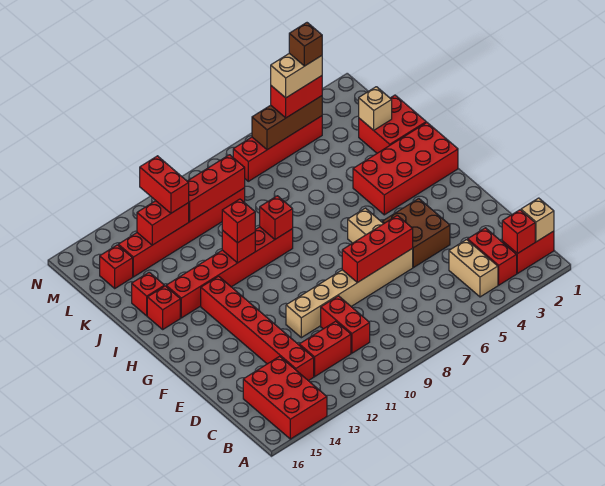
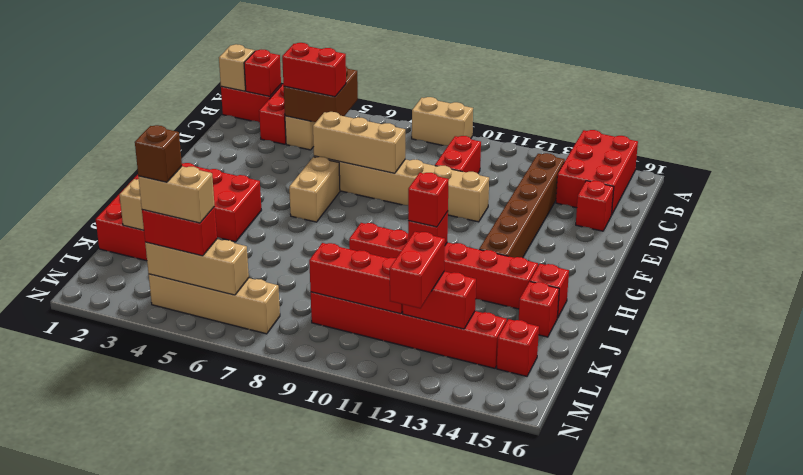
none -> tan 1x2 brick [412,97,473,145]
red 1x2 brick [299,321,351,377] -> red 1x2 brick moved to [282,43,346,97]
red 1x6 brick [201,276,314,381] -> brown 1x6 brick [479,153,565,258]
brown 2x2 brick [382,199,450,268] -> brown 2x2 brick moved to [284,67,358,122]
red 1x3 brick [342,215,413,283] -> tan 1x3 brick [313,112,405,173]
red 1x1 brick [260,196,293,239] -> red 1x1 brick moved to [576,181,614,231]
red 1x4 brick [233,116,322,181] -> tan 1x4 brick [149,274,280,334]
brown 1x3 brick [252,96,322,150] -> tan 1x3 brick [145,239,249,295]

